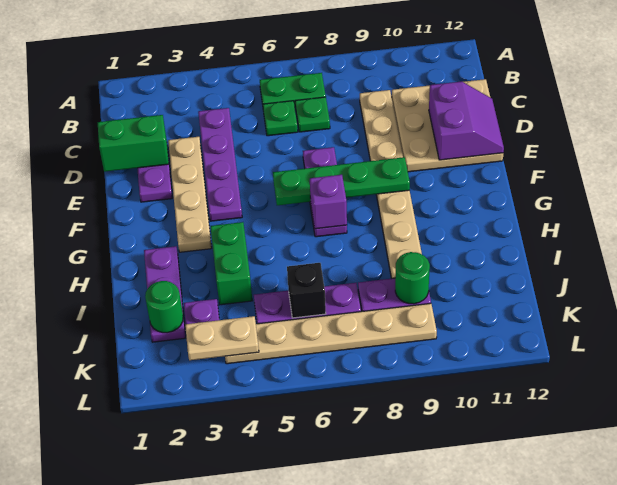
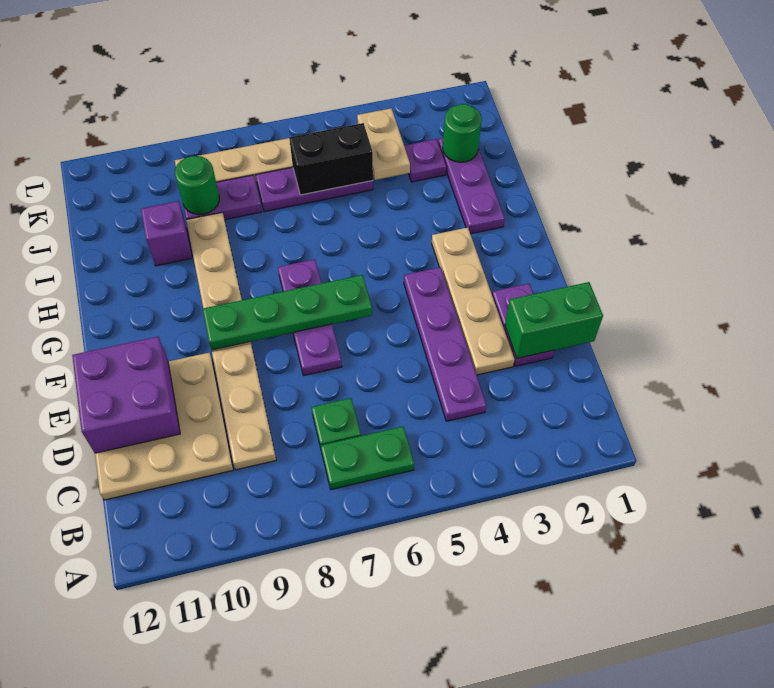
green 1x1 plate [263,101,298,136] -> none
purple 2x2 slope [429,81,504,160] -> purple 2x2 brick [72,337,180,453]
purple 1x1 brick [310,175,347,229] -> purple 1x1 brick moved to [141,201,192,266]
green 1x2 brick [211,222,252,305] -> none
black 1x1 brick [287,263,326,318] -> black 1x2 brick [289,123,373,195]
tan 1x2 plate [185,316,259,360] -> tan 1x2 plate turned to [357,108,410,180]

